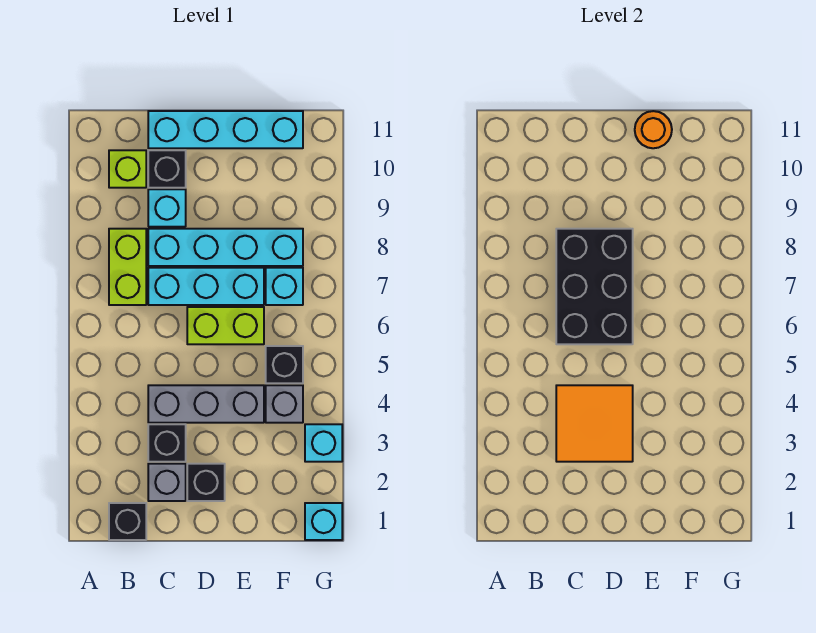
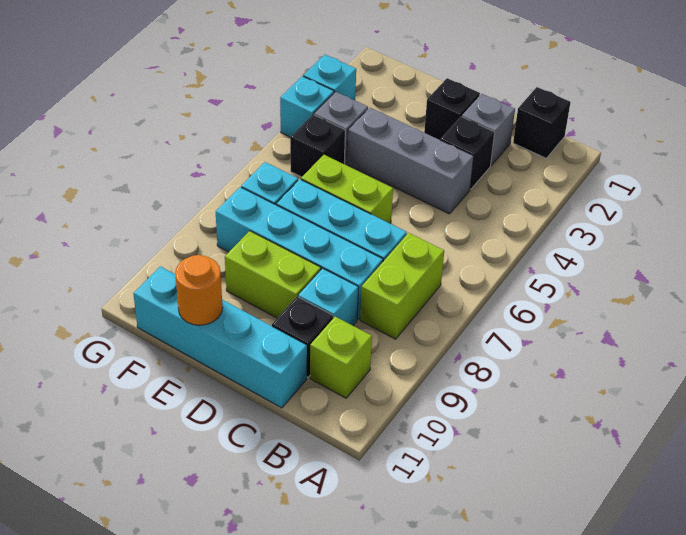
orange 2x2 tile [556,385,633,462] -> none
black 2x3 brick [556,229,633,344] -> none
none -> lime 1x2 brick [225,231,321,318]
cyan 1x1 brick [305,503,342,540] -> cyan 1x1 brick moved to [280,76,334,137]

